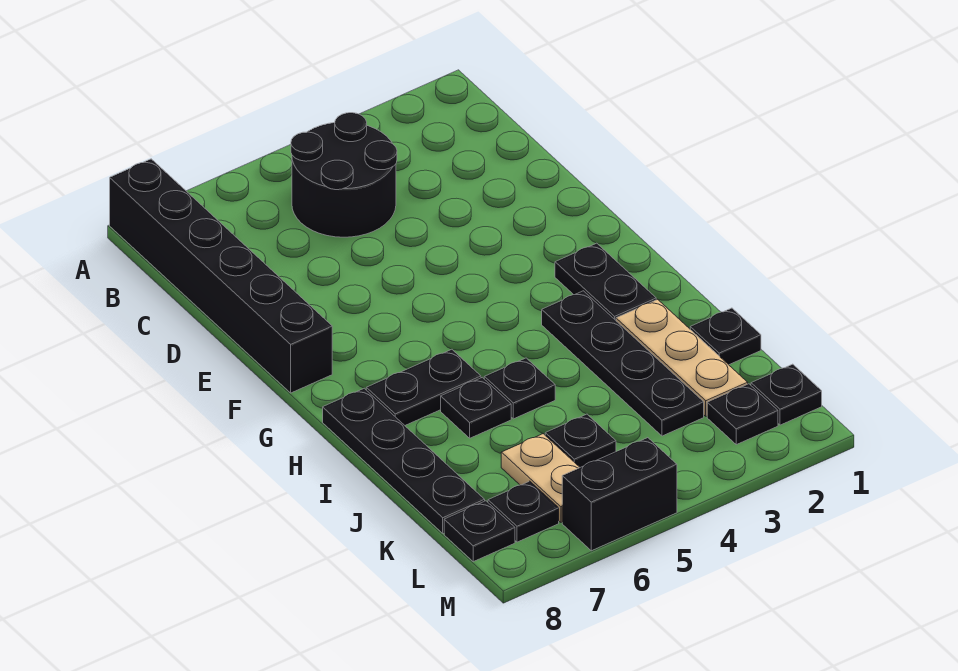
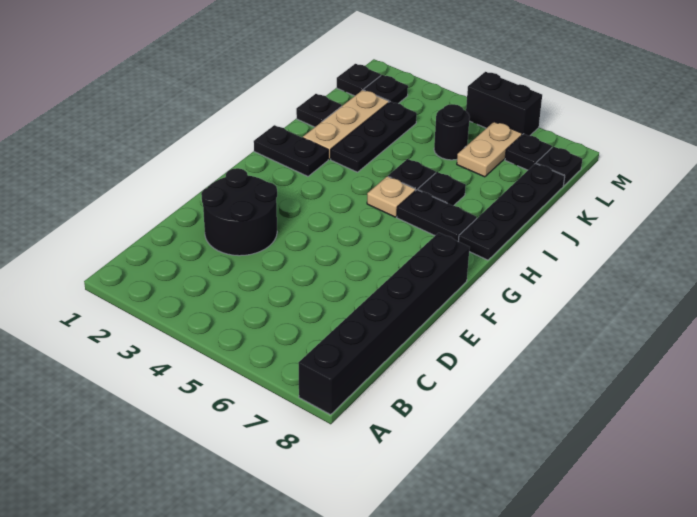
black 2x2 round brick [291,113,397,237] -> black 2x2 round brick moved to [201,168,277,256]
black 1x2 plate [555,243,656,320] -> black 1x2 plate turned to [254,125,328,176]
black 1x4 plate [542,291,704,436] -> black 1x3 plate [331,102,417,172]
none -> tan 1x1 plate [367,176,415,217]
black 1x1 plate [545,414,616,467] -> black 1x1 round brick [434,104,470,160]

